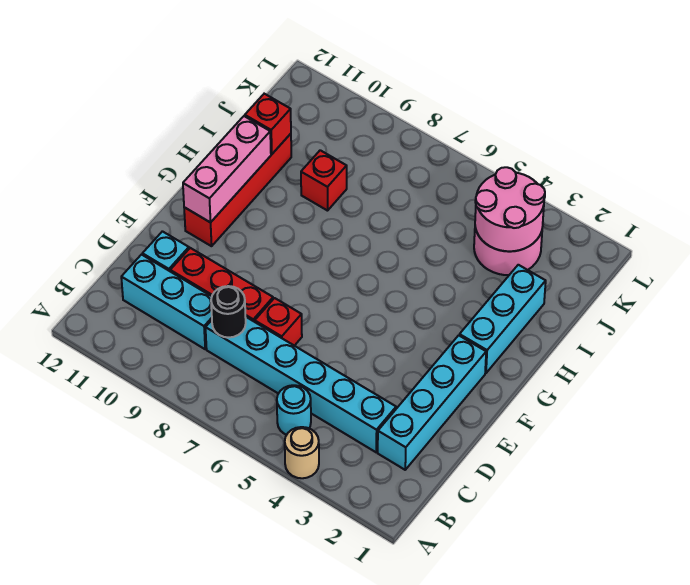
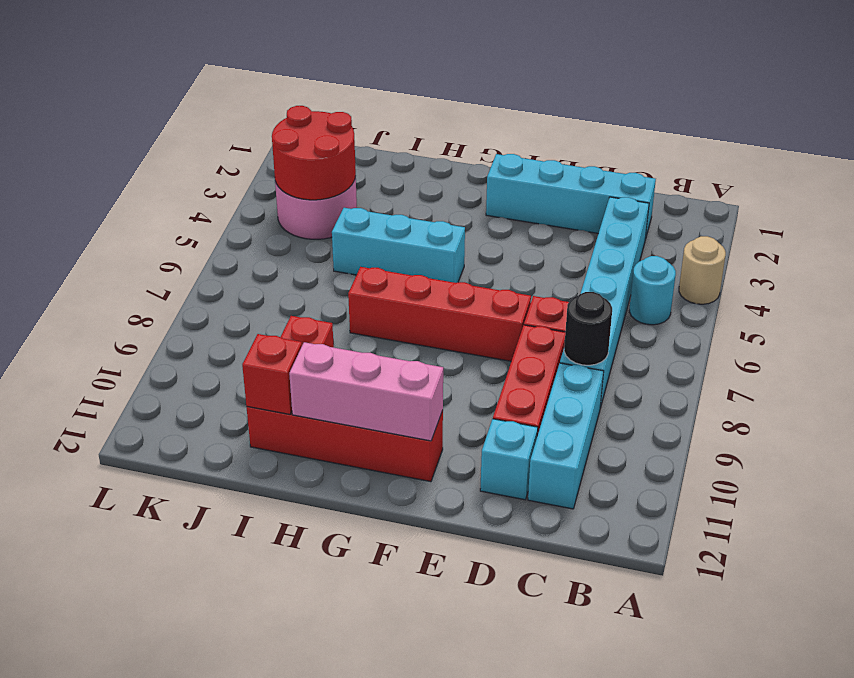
none -> red 1x4 brick [348,267,531,361]
cyan 1x3 brick [459,265,546,373] -> cyan 1x3 brick moved to [332,208,465,283]
pink 2x2 round brick [475,167,545,251] -> red 2x2 round brick [272,106,356,200]

